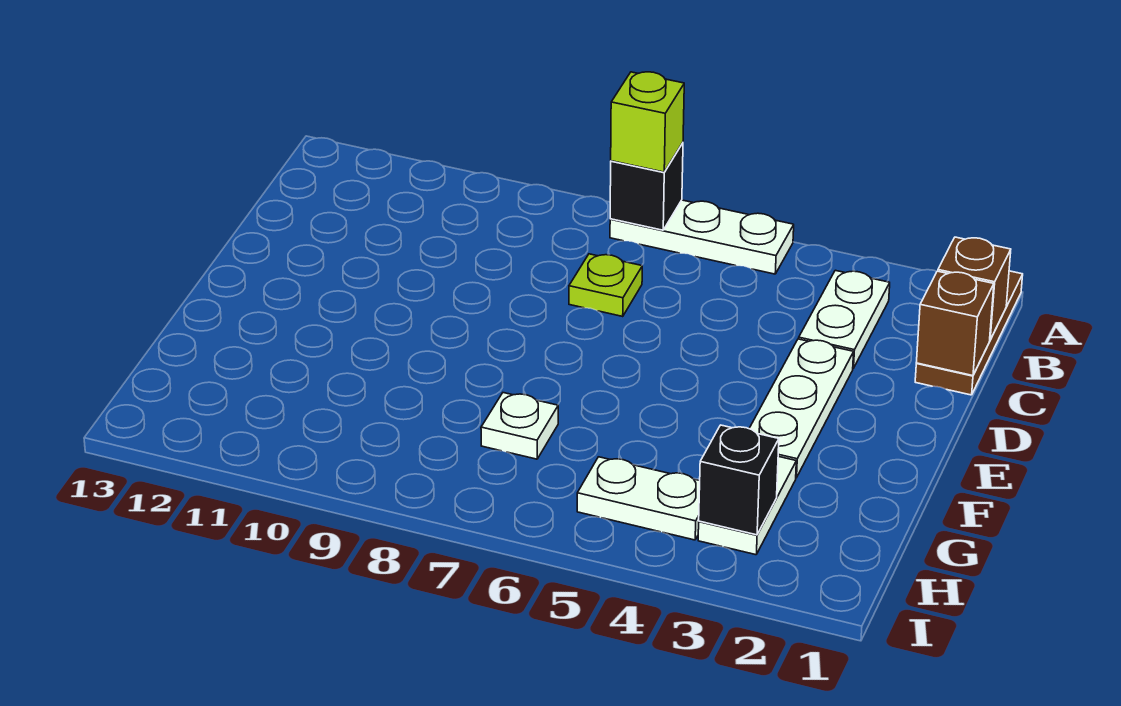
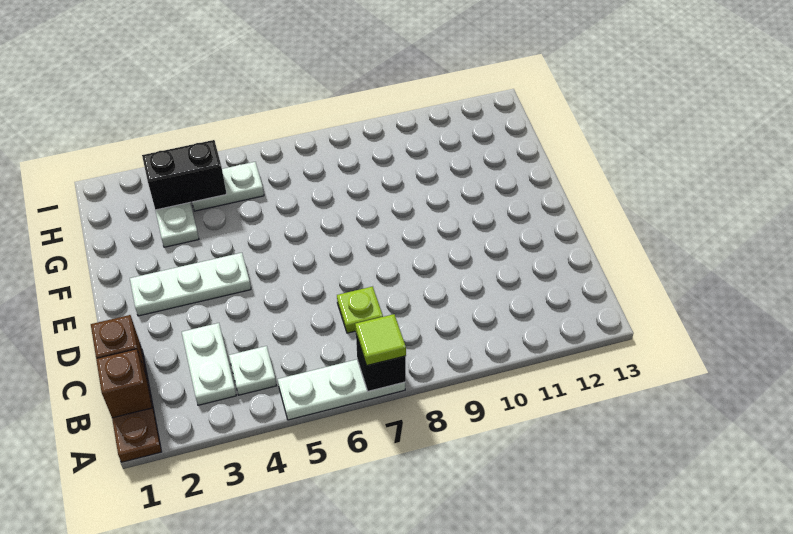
lime 1x1 brick [611,72,684,172] -> lime 1x1 tile [355,314,406,366]
white 1x3 plate [749,339,854,478] -> white 1x3 plate turned to [130,253,251,316]
white 1x1 plate [481,393,558,459] -> white 1x1 plate moved to [229,346,276,395]
black 1x1 brick [699,425,779,535] -> black 1x2 brick [142,140,227,210]

